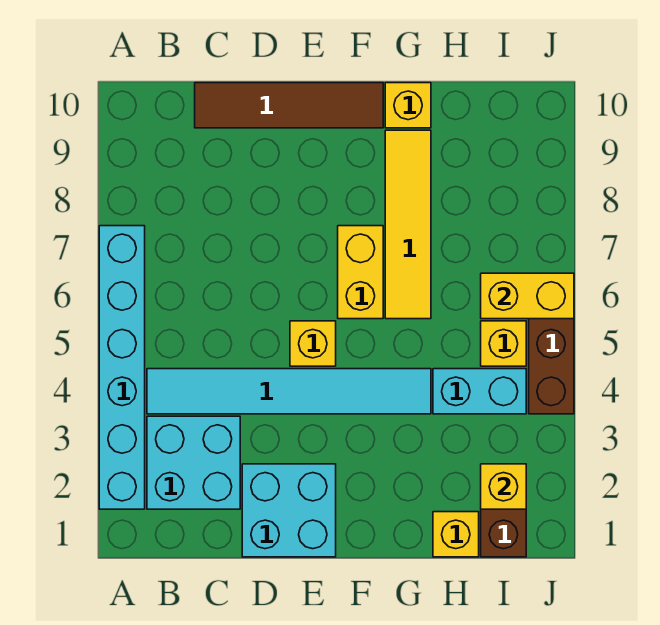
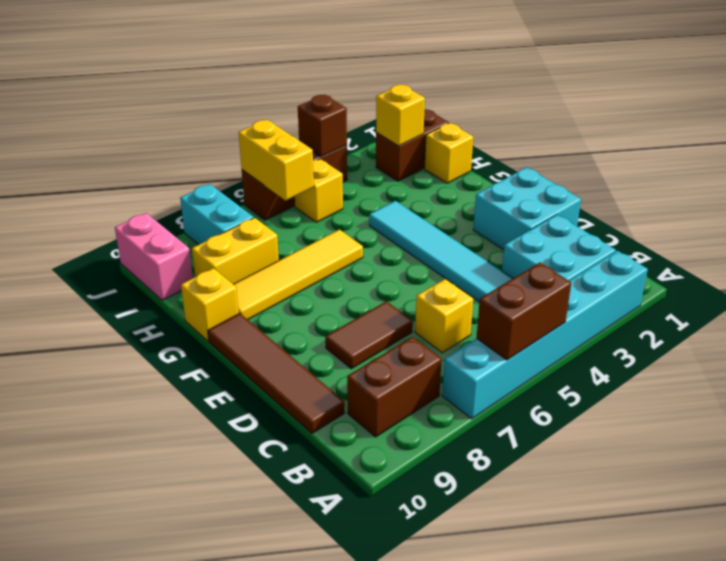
none -> brown 1x2 brick [477,263,571,360]
none -> brown 1x2 brick [347,337,442,437]
none -> brown 1x2 tile [325,301,413,369]
yellow 1x1 brick [290,321,336,366] -> yellow 1x1 brick moved to [415,279,473,353]
yellow 1x2 brick [338,226,383,319] -> yellow 1x2 brick moved to [192,218,279,284]
cyan 1x2 brick [433,369,526,414] -> cyan 1x2 brick moved to [180,184,254,245]
none -> pink 1x2 brick [115,213,193,300]
none -> brown 1x1 brick [298,95,347,157]

